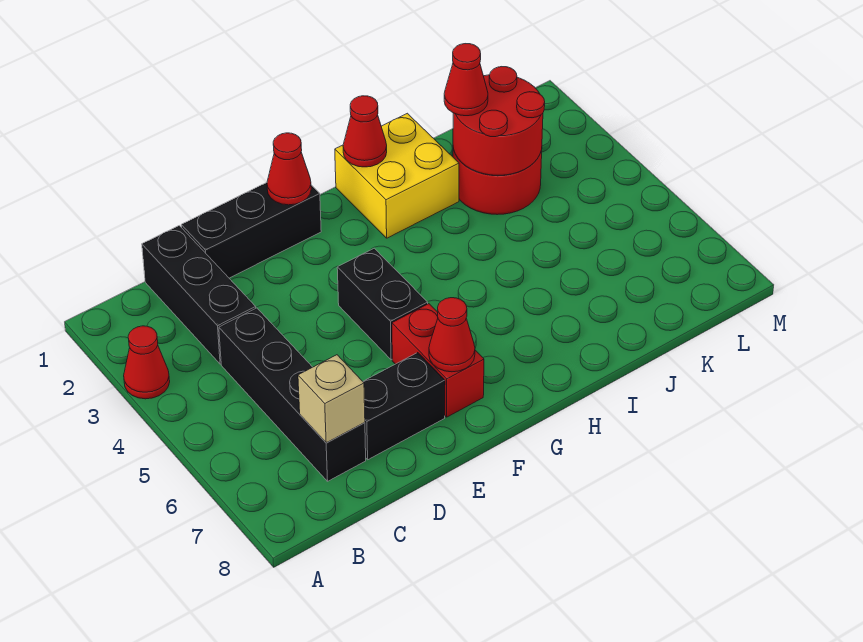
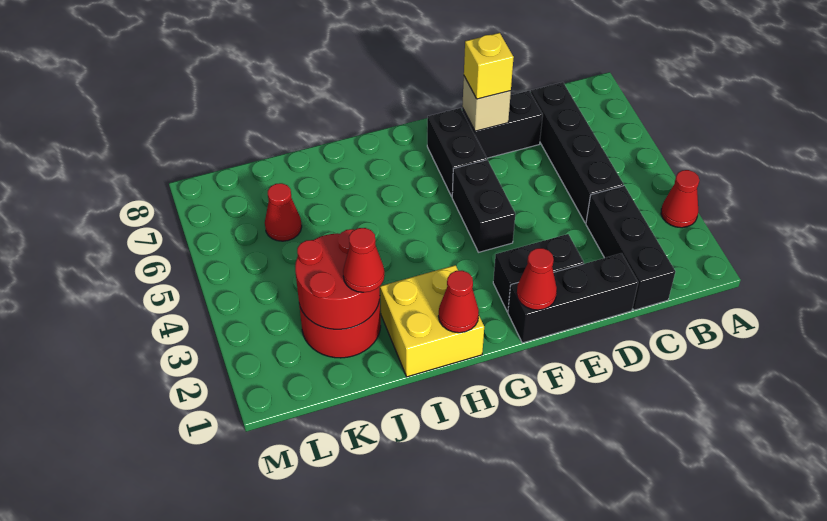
tan 1x1 brick [298,355,365,443] -> tan 1x1 brick moved to [462,76,511,131]
none -> black 1x2 brick [493,234,584,312]
none -> yellow 1x1 brick [464,33,514,99]
red 1x2 brick [392,304,484,417] -> black 1x2 brick [427,108,487,196]
red 1x1 cone [429,298,475,372] -> red 1x1 cone moved to [265,183,302,241]

